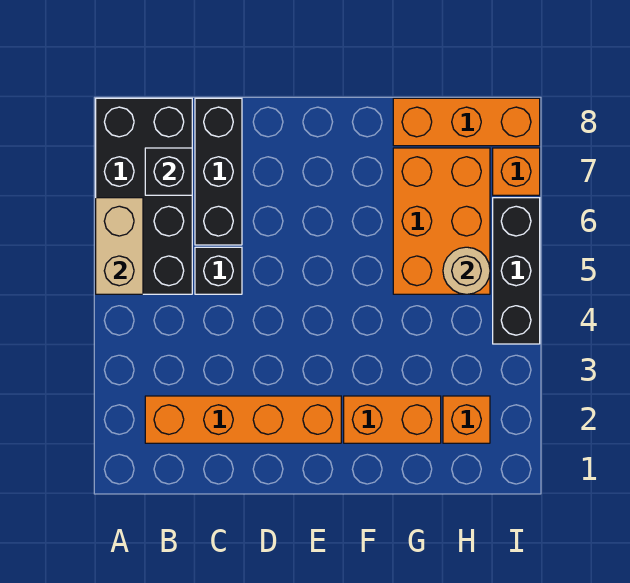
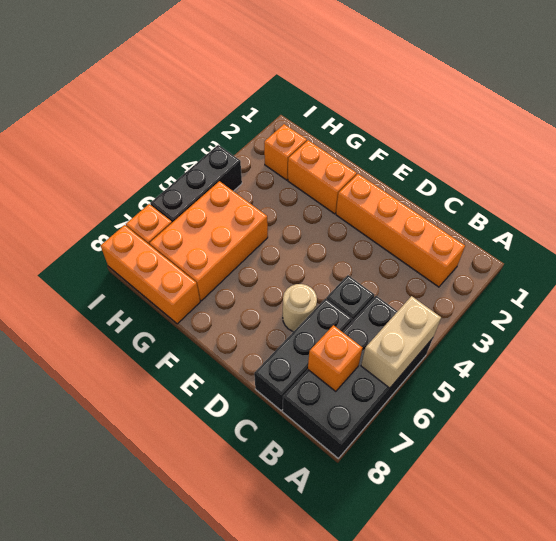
black 1x1 brick [145,148,192,195] -> orange 1x1 brick [308,325,363,392]
tan 1x1 round brick [443,247,490,294] -> tan 1x1 round brick moved to [283,284,317,332]

